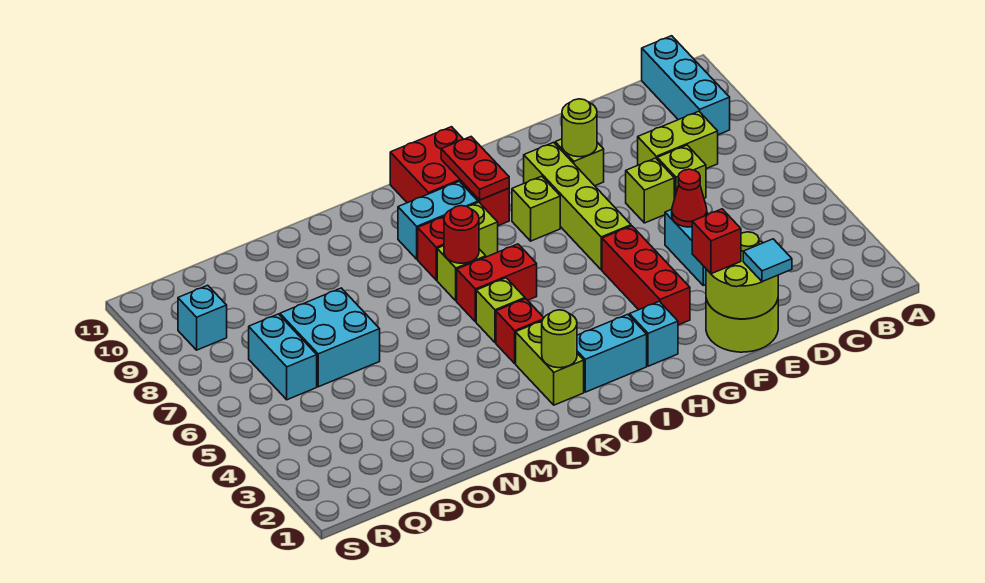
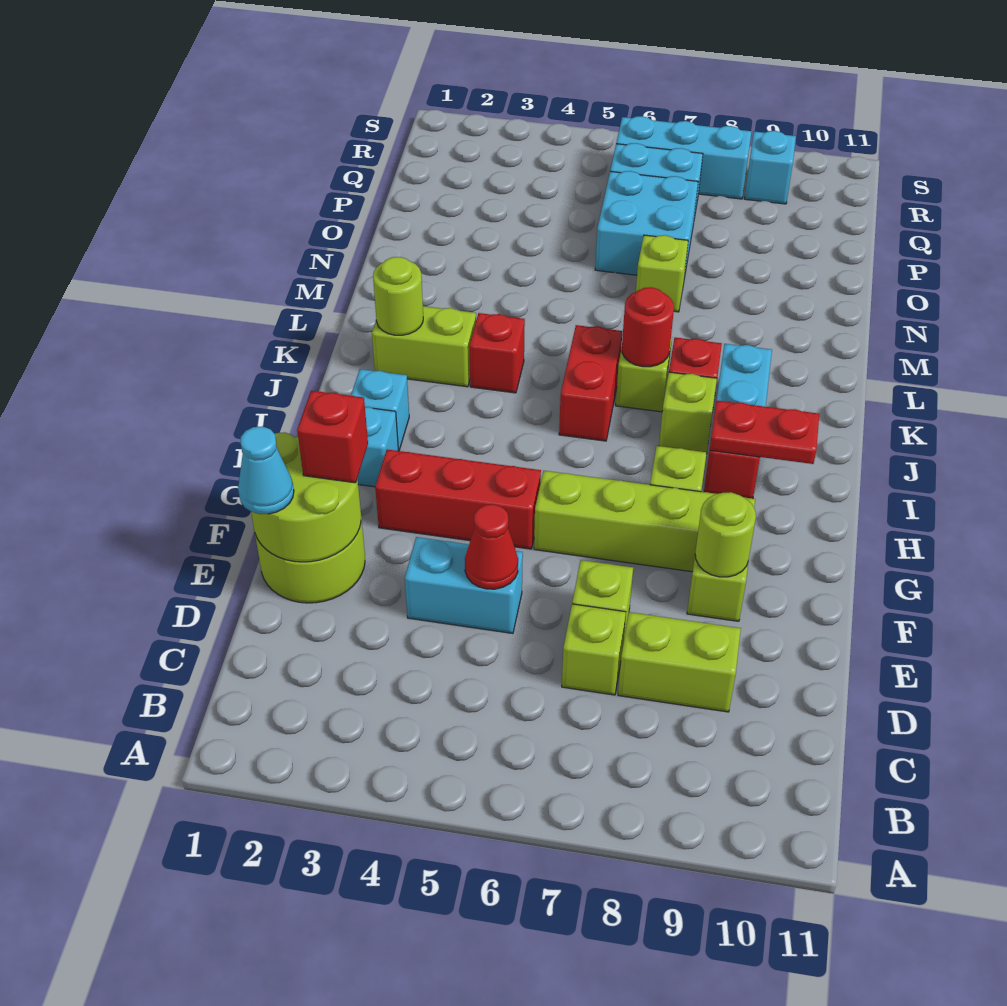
cyan 1x3 brick [642,36,730,135] -> cyan 1x3 brick moved to [616,116,752,199]
lime 1x2 brick [638,111,718,169] -> lime 1x2 brick turned to [618,612,741,712]
cyan 1x1 tile [743,239,792,282] -> cyan 1x1 cone [238,426,294,514]
cyan 1x2 brick [577,314,647,392] -> cyan 1x1 brick [351,369,409,451]
red 2x2 brick [390,127,463,203] -> none
lime 1x1 brick [476,278,525,343] -> lime 1x1 brick moved to [636,235,688,312]

